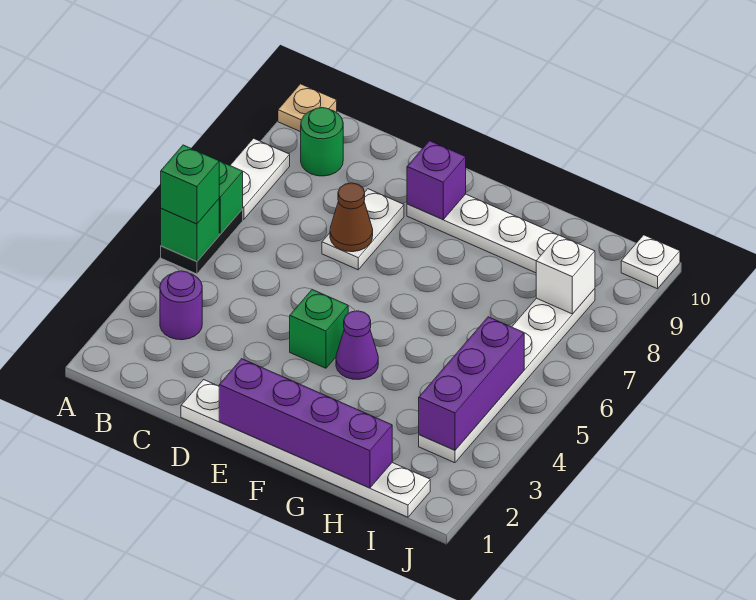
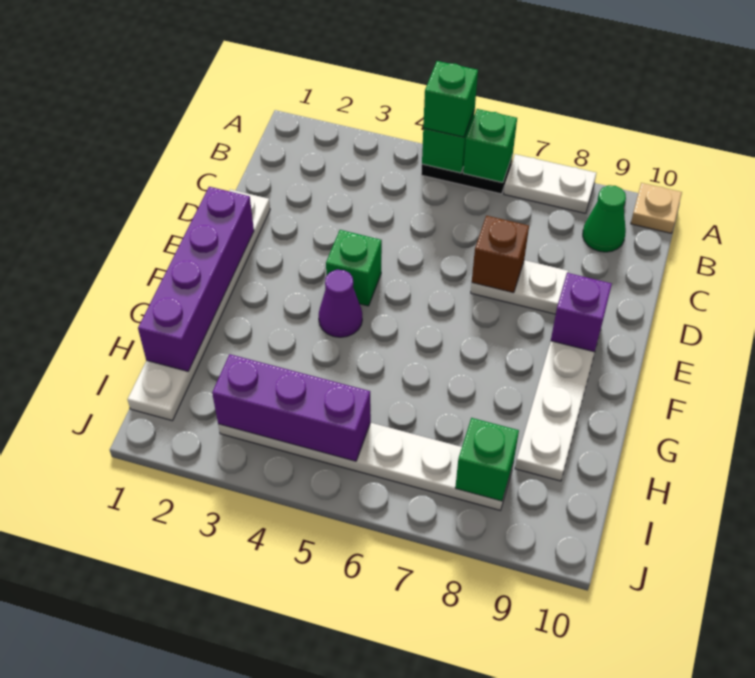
purple 1x1 round brick [160,271,202,340] -> none
green 1x1 round brick [301,108,343,176] -> green 1x1 cone [583,185,626,252]
brown 1x1 cone [330,183,373,252] -> brown 1x1 brick [472,216,529,293]
white 1x1 brick [536,235,595,314] -> green 1x1 brick [455,418,519,501]
white 1x1 plate [621,235,680,289] -> none

